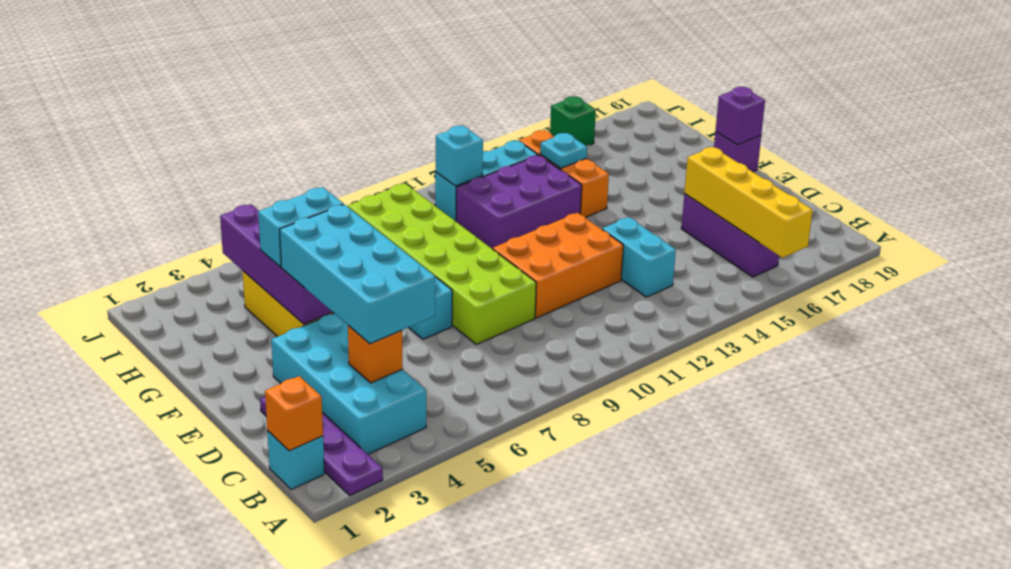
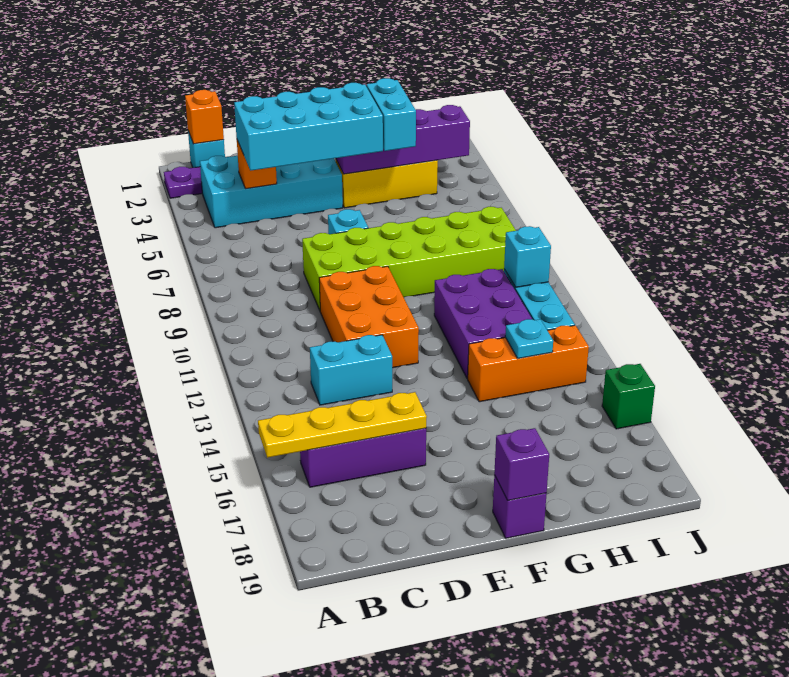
yellow 1x4 brick [685,147,813,258] -> yellow 1x4 plate [258,392,427,458]

